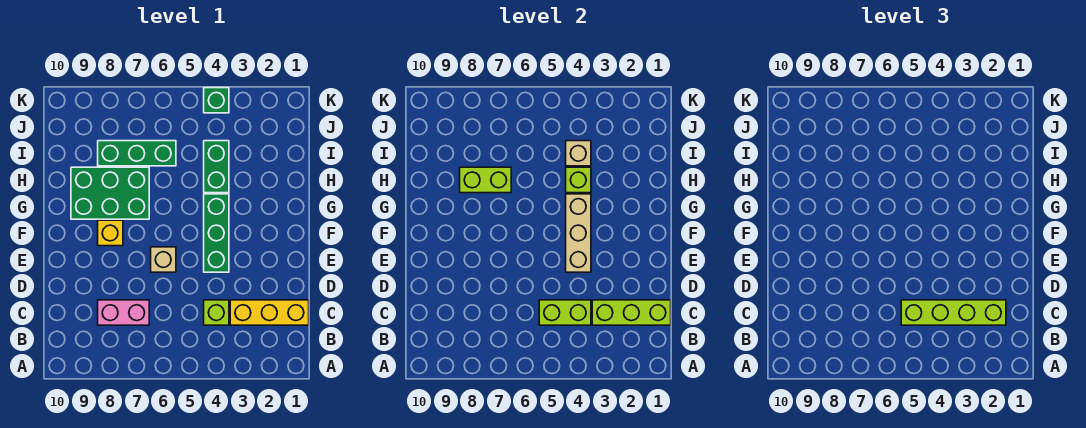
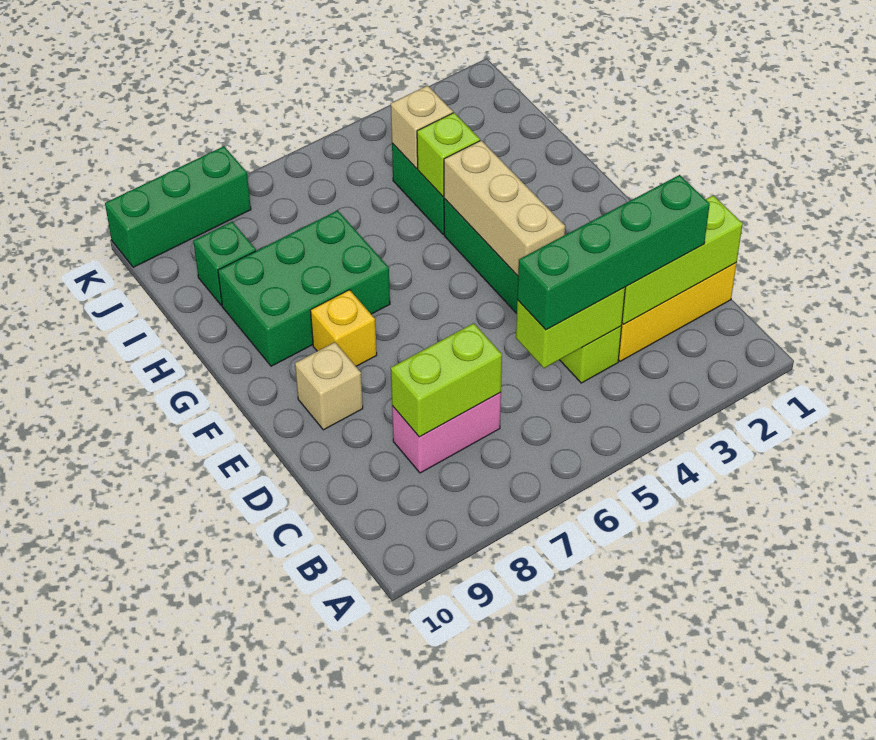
lime 1x4 brick [901,300,1006,325] -> green 1x4 brick [517,175,710,330]
tan 1x1 brick [151,247,176,272] -> tan 1x1 brick moved to [295,342,363,430]
lime 1x2 brick [460,167,511,193] -> lime 1x2 brick moved to [391,323,502,437]
green 1x3 brick [98,141,176,166] -> green 1x3 brick moved to [105,146,251,267]
green 1x1 brick [204,88,229,113] -> green 1x1 brick moved to [193,222,256,306]

